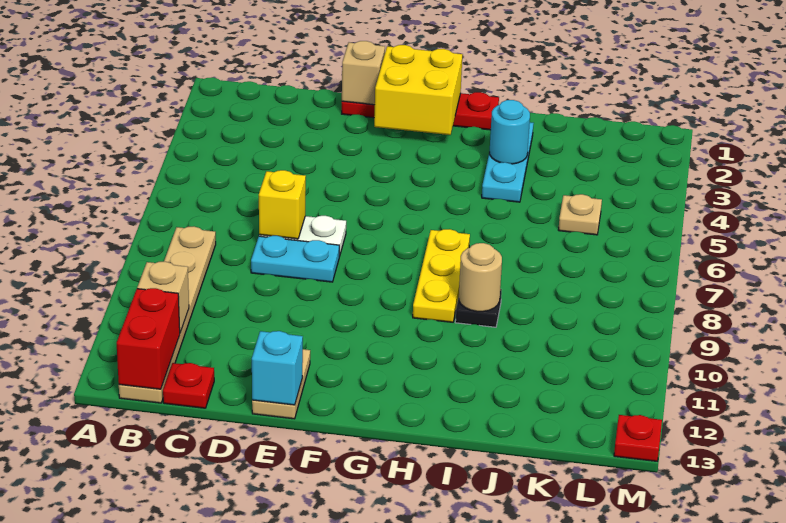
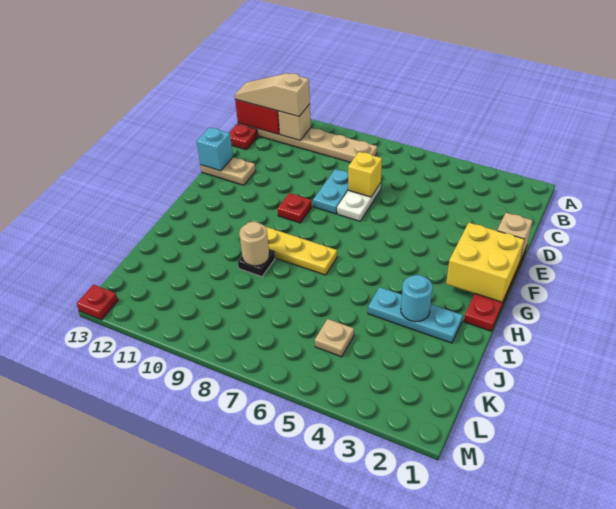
none -> tan 1x3 slope [235,73,310,116]
none -> red 1x1 plate [277,193,312,223]

